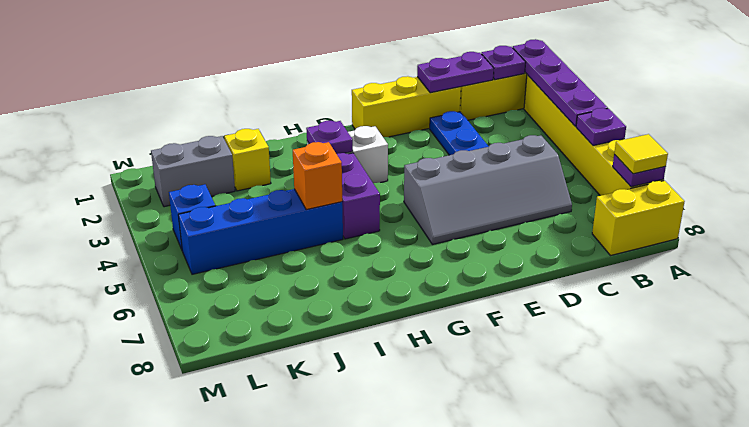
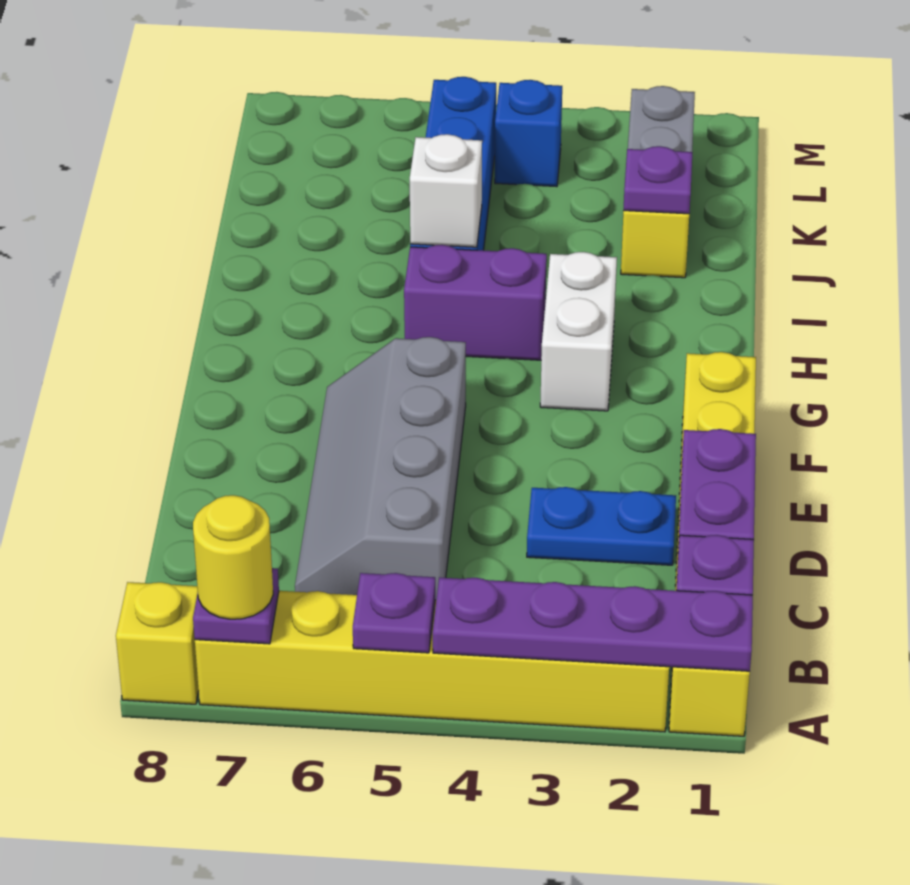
yellow 1x1 tile [614,134,668,174] -> yellow 1x1 round brick [193,495,273,619]
yellow 1x2 brick [592,181,685,256] -> yellow 1x1 brick [116,582,199,704]
purple 1x1 plate [306,121,353,154] -> purple 1x1 plate moved to [623,146,692,214]
orange 1x1 brick [293,142,342,210] -> white 1x1 brick [410,134,482,247]

